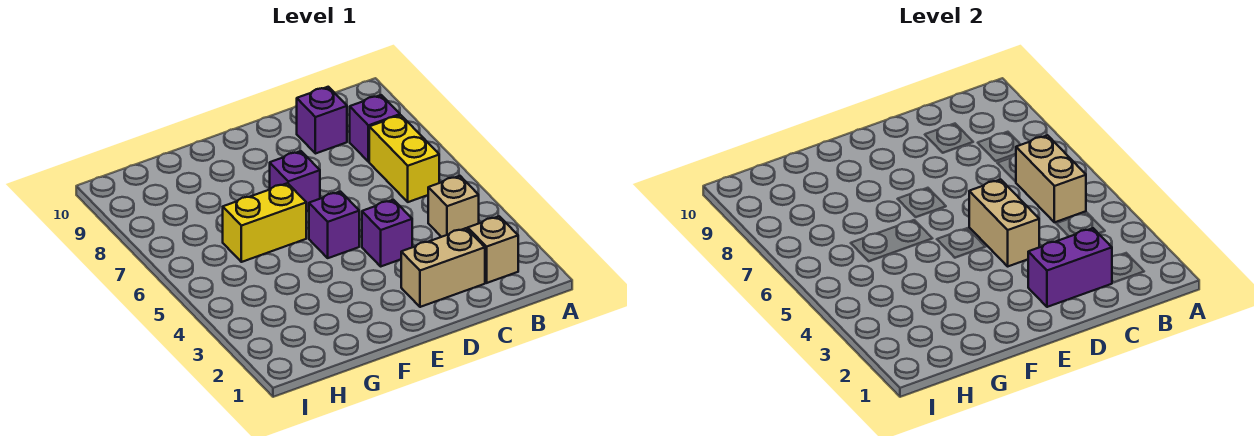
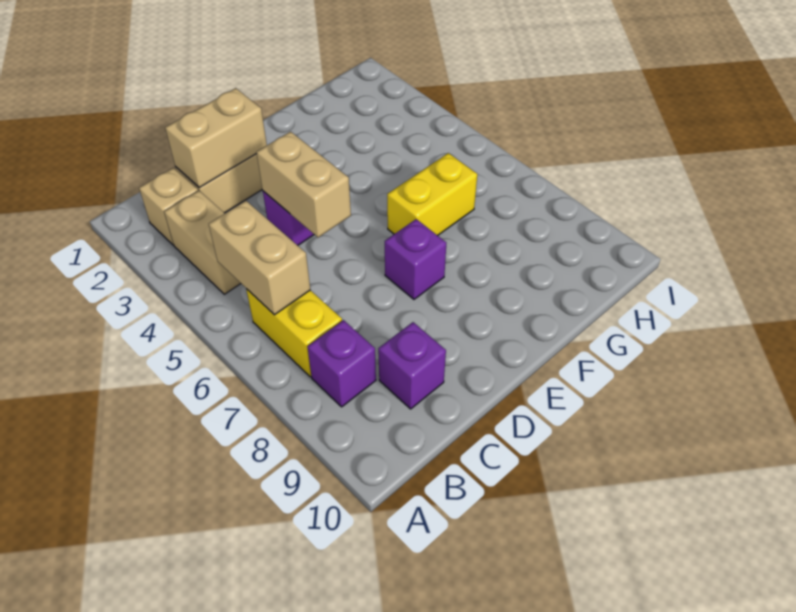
tan 1x1 brick [428,176,479,237] -> tan 1x2 brick [164,191,241,294]
purple 1x2 brick [1028,228,1112,307] -> tan 1x2 brick [165,88,267,187]
purple 1x1 brick [309,192,359,258] -> none

